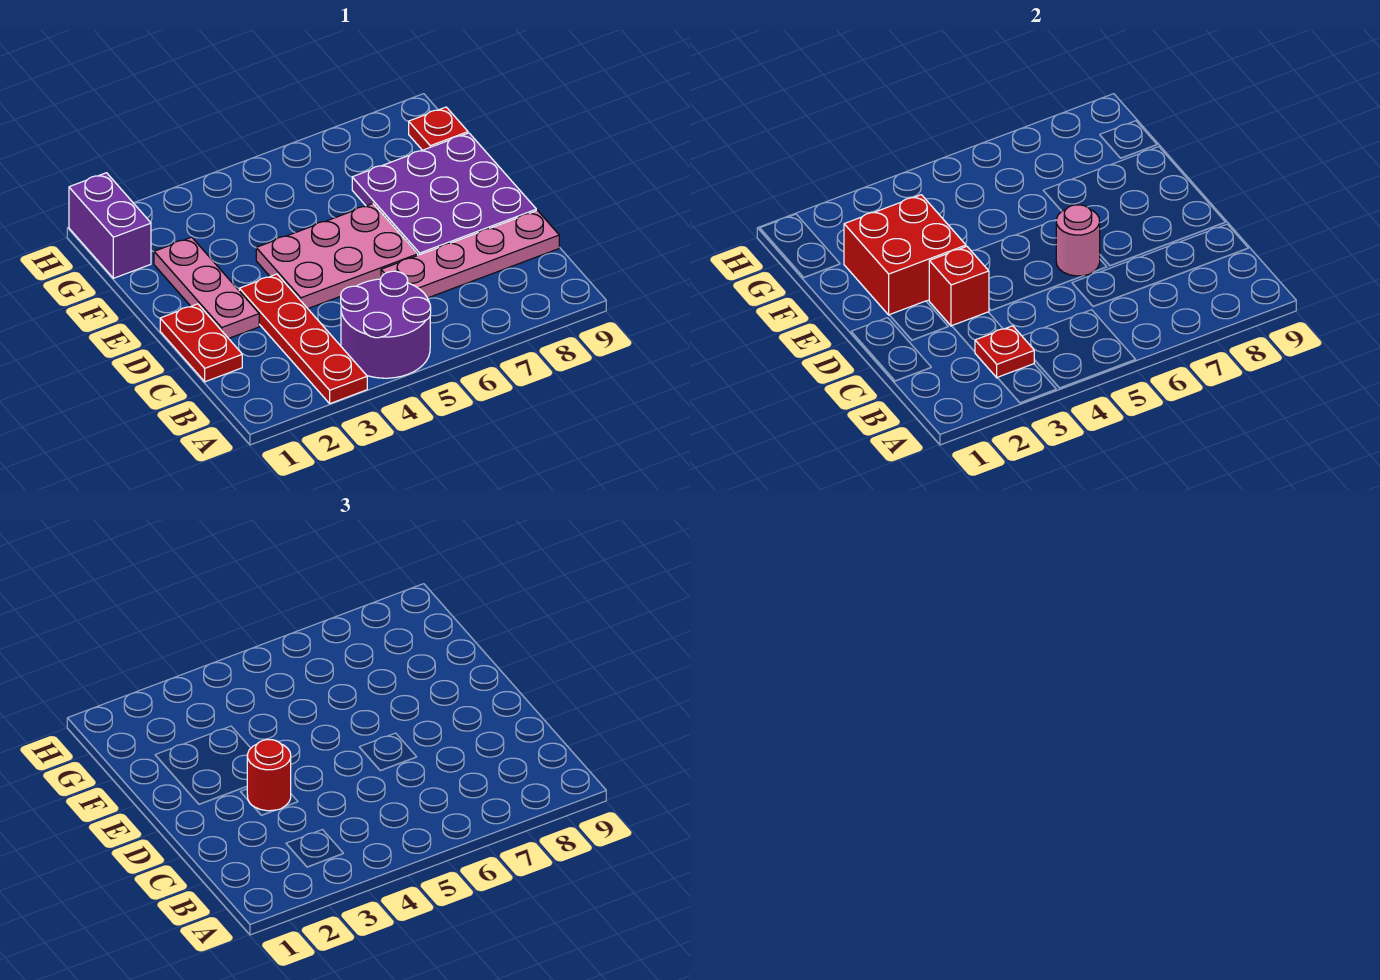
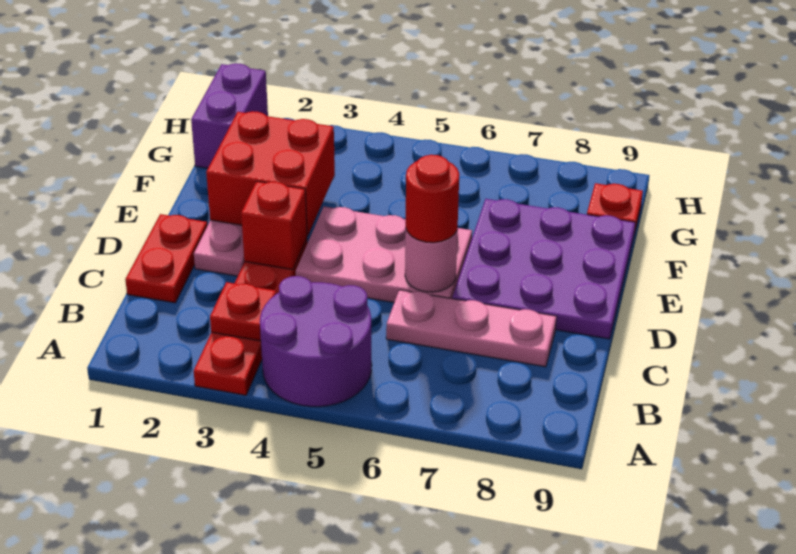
pink 1x4 plate [381,211,559,298] -> pink 1x3 plate [386,290,557,367]
red 1x1 round brick [247,740,291,811] -> red 1x1 round brick moved to [406,155,459,243]

